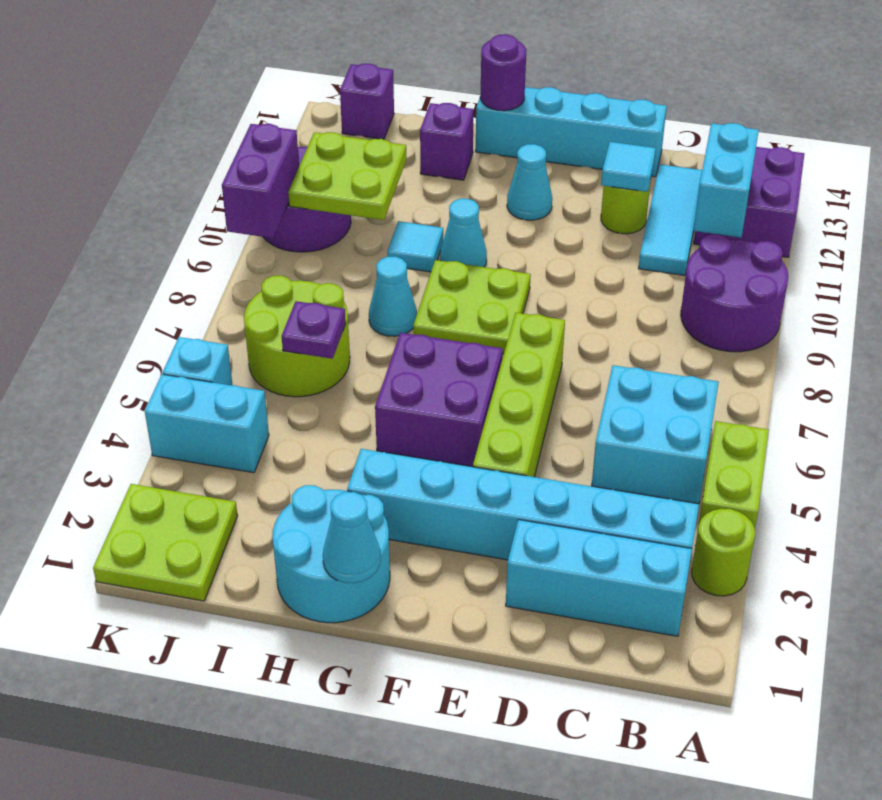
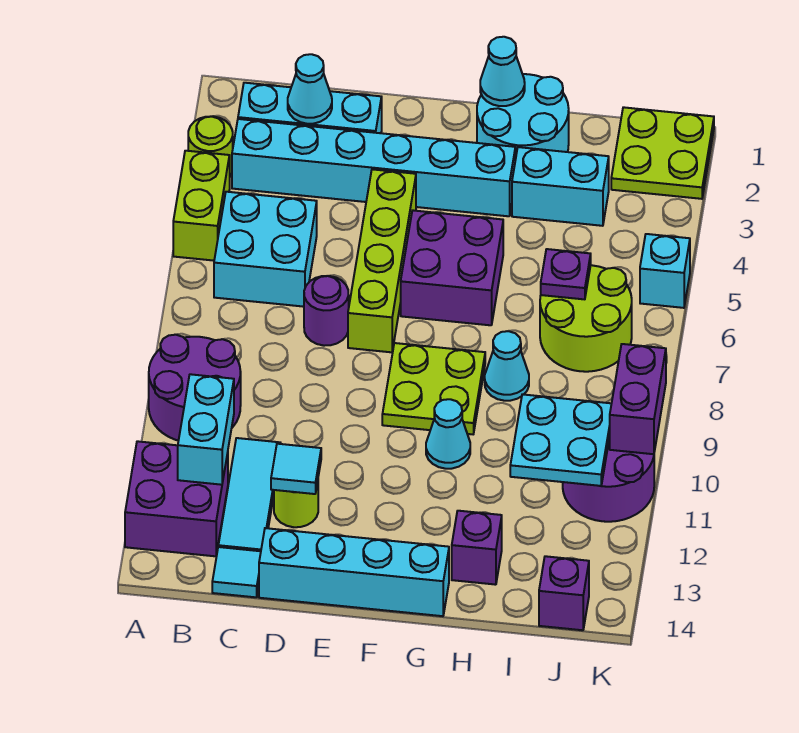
cyan 1x1 cone [507,144,552,220] -> cyan 1x1 cone moved to [288,54,332,124]
purple 1x1 round brick [480,34,526,111] -> purple 1x1 round brick moved to [304,276,349,346]
cyan 1x1 tile [387,221,443,272] -> cyan 1x1 tile moved to [212,547,261,597]
lime 2x2 plate [288,132,406,220] -> cyan 2x2 plate [510,394,612,486]
cyan 1x2 brick [145,374,269,473] -> cyan 1x2 brick moved to [512,147,609,226]

